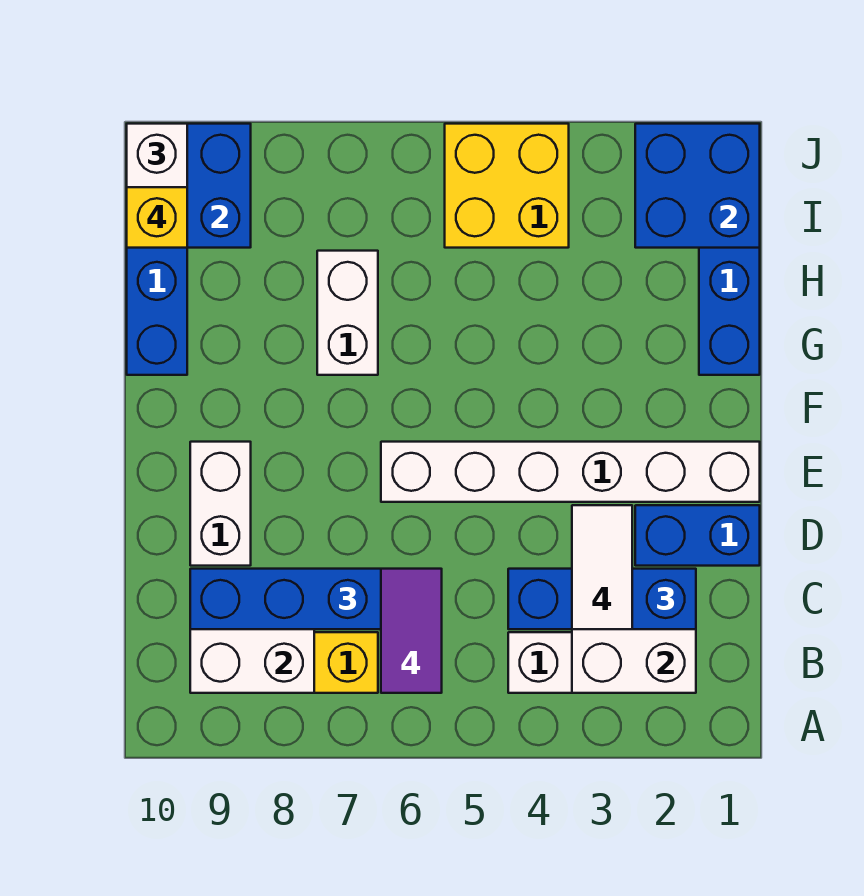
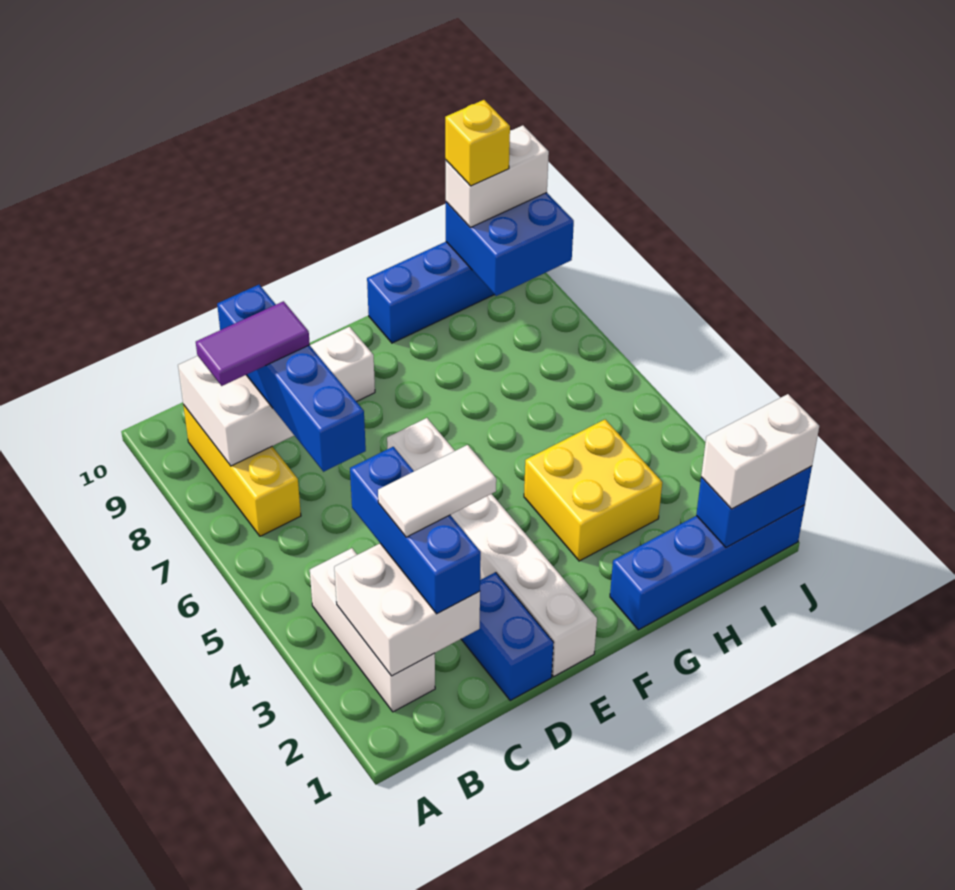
purple 1x2 tile [381,569,442,693] -> purple 1x2 tile moved to [196,301,310,386]
white 1x2 brick [317,251,378,375] -> white 1x2 brick moved to [701,394,819,509]
blue 2x2 brick [635,124,760,248] -> blue 1x2 brick [696,466,812,548]
yellow 2x2 brick [445,124,569,248] -> yellow 2x2 brick moved to [524,420,662,561]

